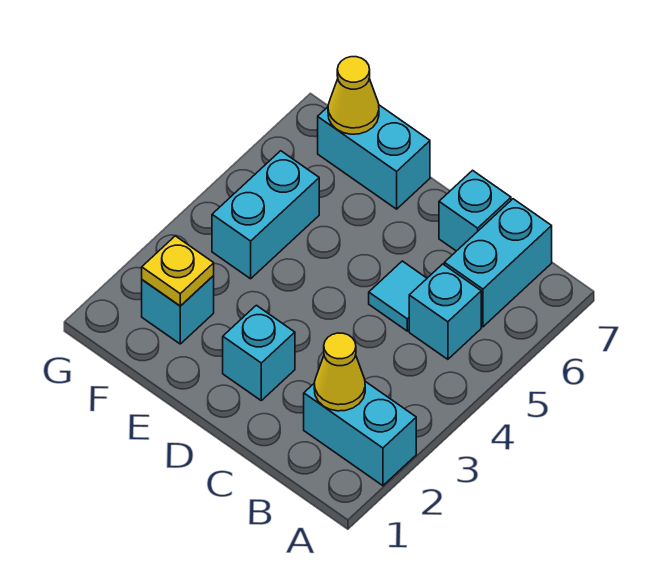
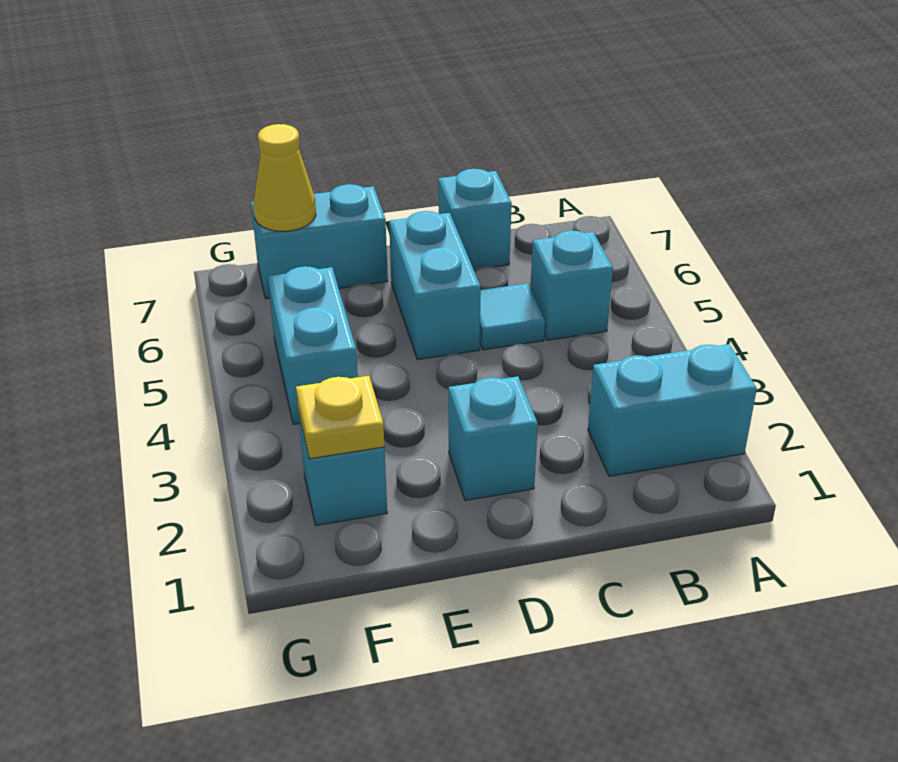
yellow 1x1 cone [314,333,365,411] -> none
cyan 1x2 brick [444,199,552,327] -> cyan 1x2 brick moved to [389,211,481,360]

